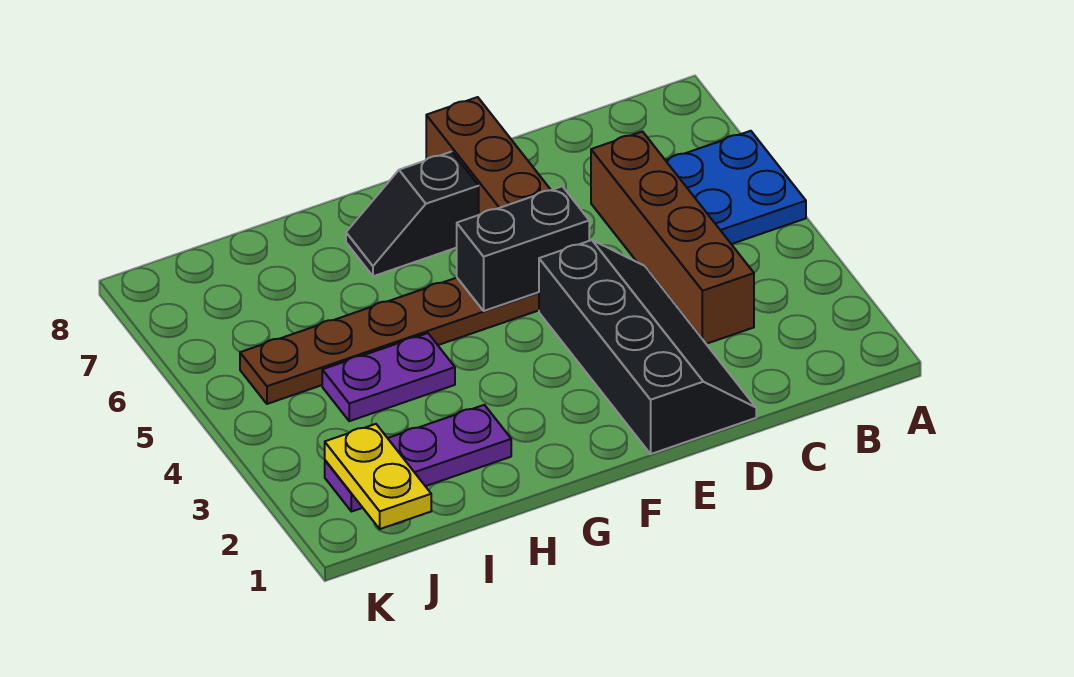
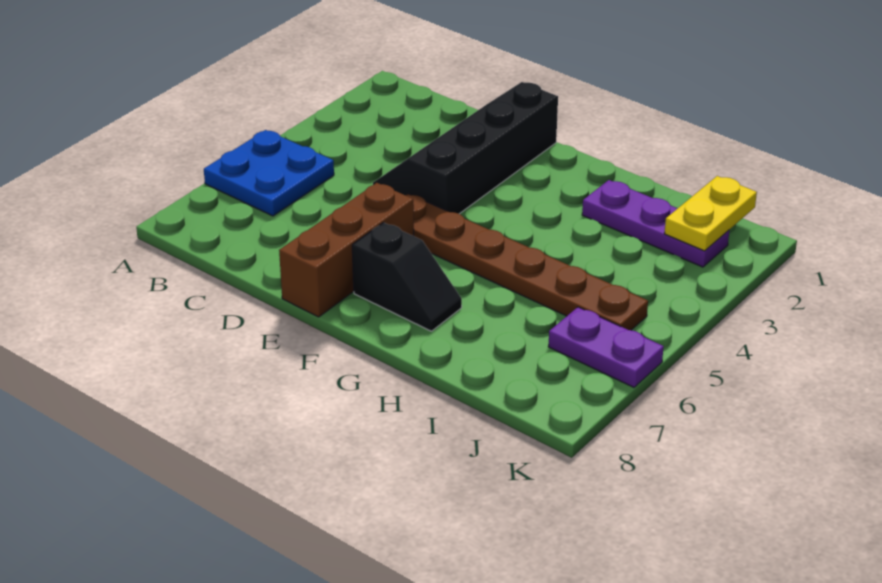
brown 1x4 brick [591,132,754,344] -> none
black 1x2 brick [457,186,589,311] -> none
purple 1x2 plate [322,333,455,421] -> purple 1x2 plate moved to [548,307,664,387]

